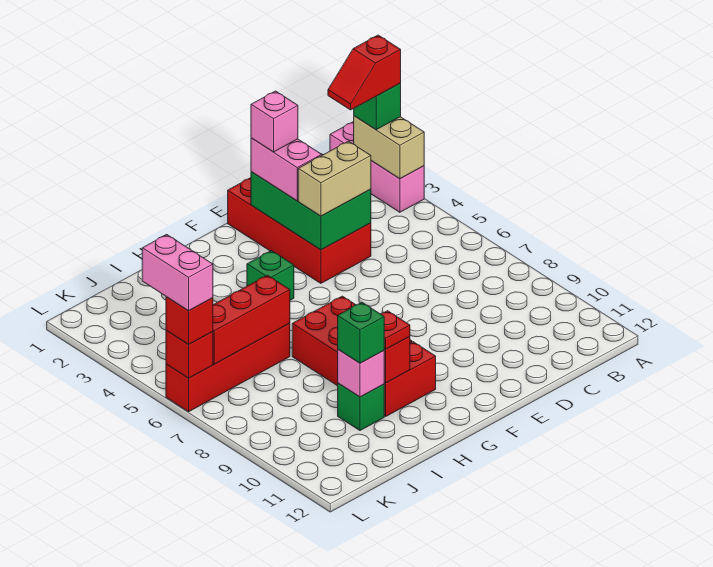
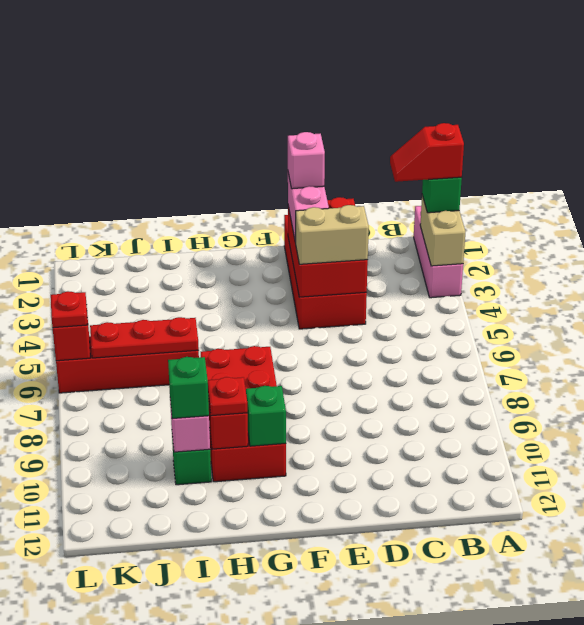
green 2x3 brick [251,172,371,250] -> red 2x3 brick [288,197,368,297]
green 1x1 brick [247,251,294,300] -> green 1x1 brick moved to [246,386,286,446]
red 1x3 brick [213,275,290,364] -> red 1x3 plate [90,317,199,358]
pink 1x2 brick [142,235,213,311] -> none
red 1x1 brick [166,297,213,345] -> red 1x1 plate [51,291,88,328]

